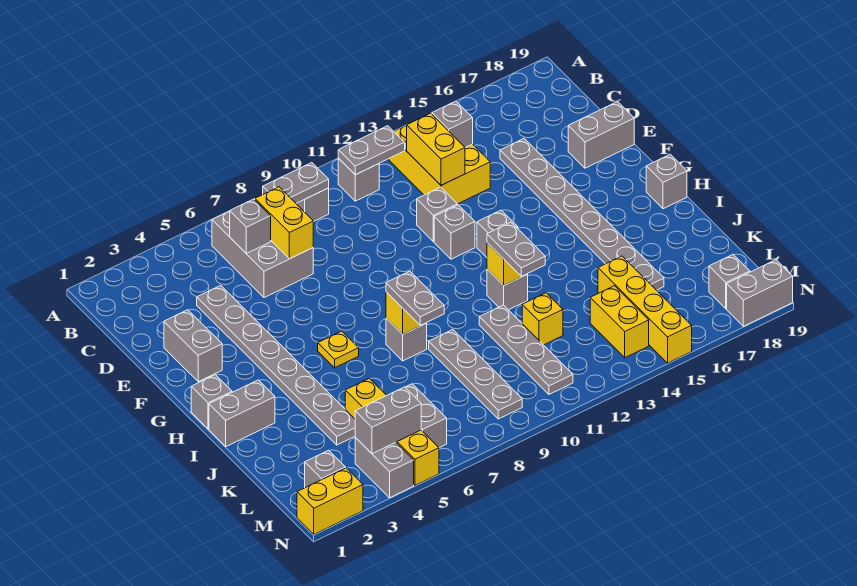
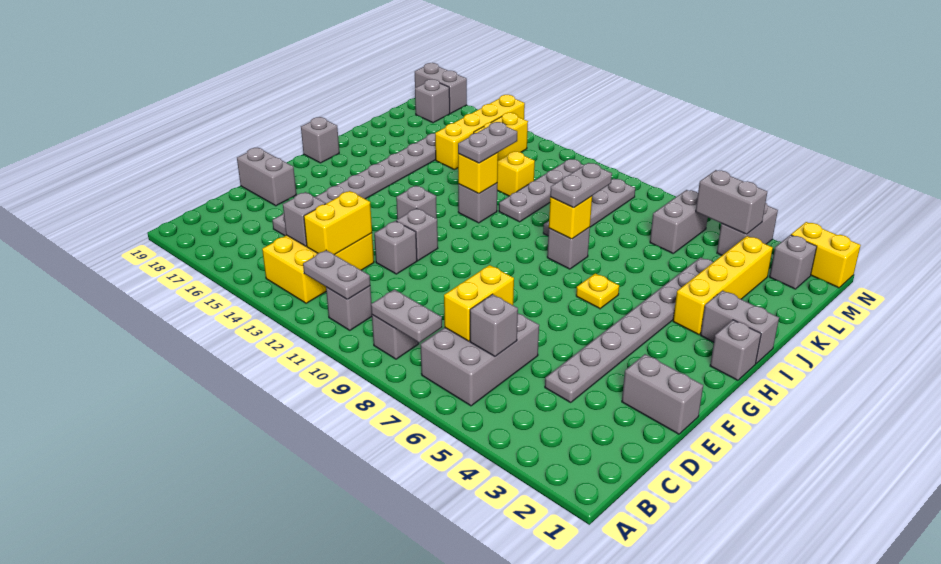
grey 1x2 brick [164,310,222,382] -> grey 1x2 brick turned to [622,354,703,434]
yellow 1x4 brick [345,378,439,485] -> yellow 1x4 brick moved to [673,236,773,335]

